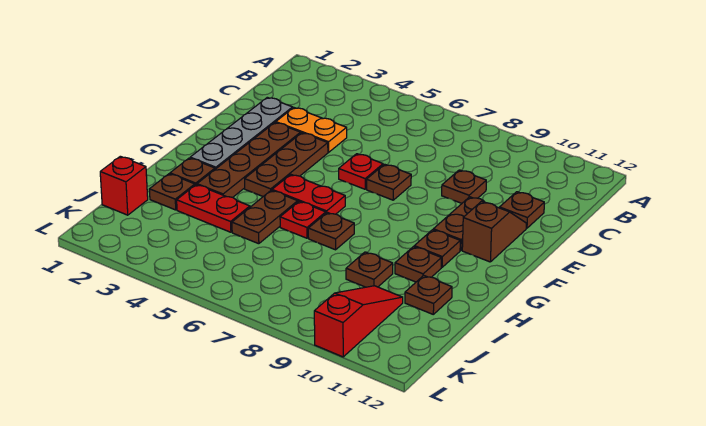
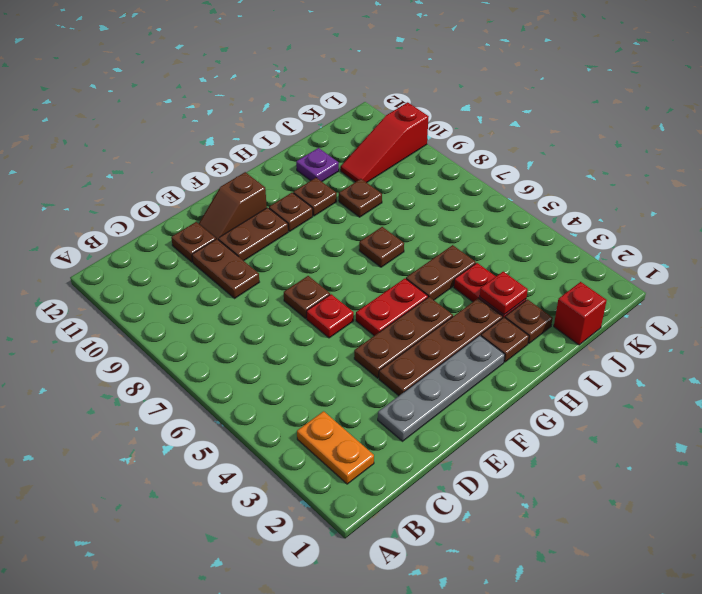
orange 1x2 plate [276,108,347,152] -> orange 1x2 plate moved to [297,411,374,484]
brown 1x1 plate [442,170,486,203] -> brown 1x2 plate [192,239,259,298]
red 1x2 plate [272,174,345,214] -> red 1x2 plate turned to [356,278,428,336]
red 1x1 plate [280,201,326,238] -> red 1x1 plate moved to [480,272,528,315]
brown 1x1 plate [405,276,452,314] -> purple 1x1 plate [296,148,339,181]

